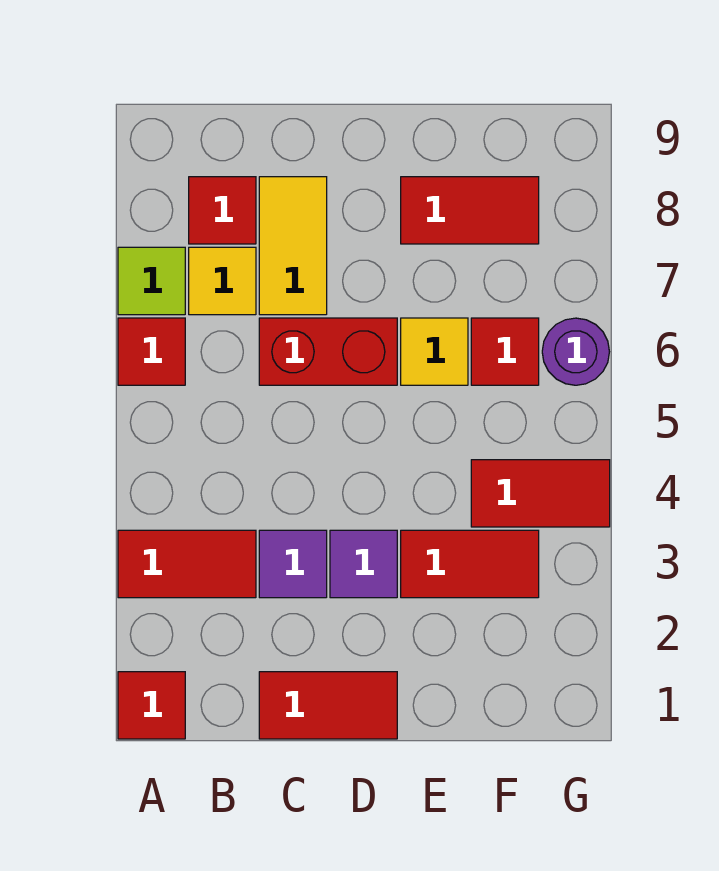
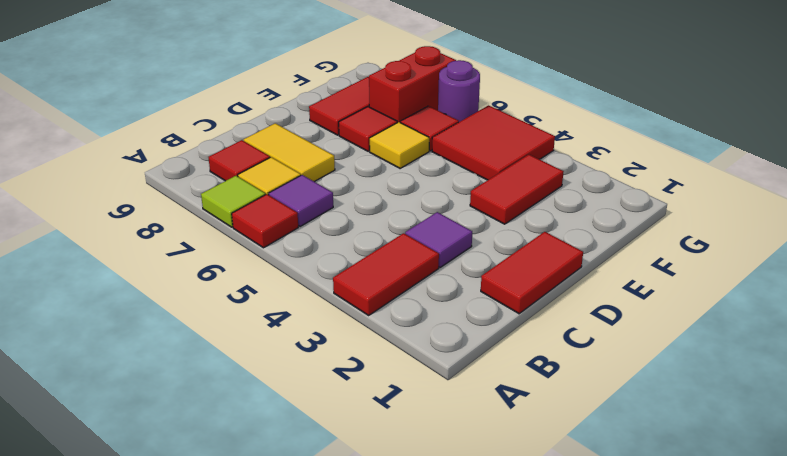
red 1x1 tile [118,672,185,739] -> red 1x1 tile moved to [339,107,397,151]
red 1x2 brick [259,318,397,385] -> red 1x2 brick moved to [369,46,456,123]
purple 1x1 tile [330,530,397,598] -> purple 1x1 tile moved to [269,175,333,227]
red 1x2 tile [471,460,610,527] -> red 2x2 tile [432,105,555,180]

